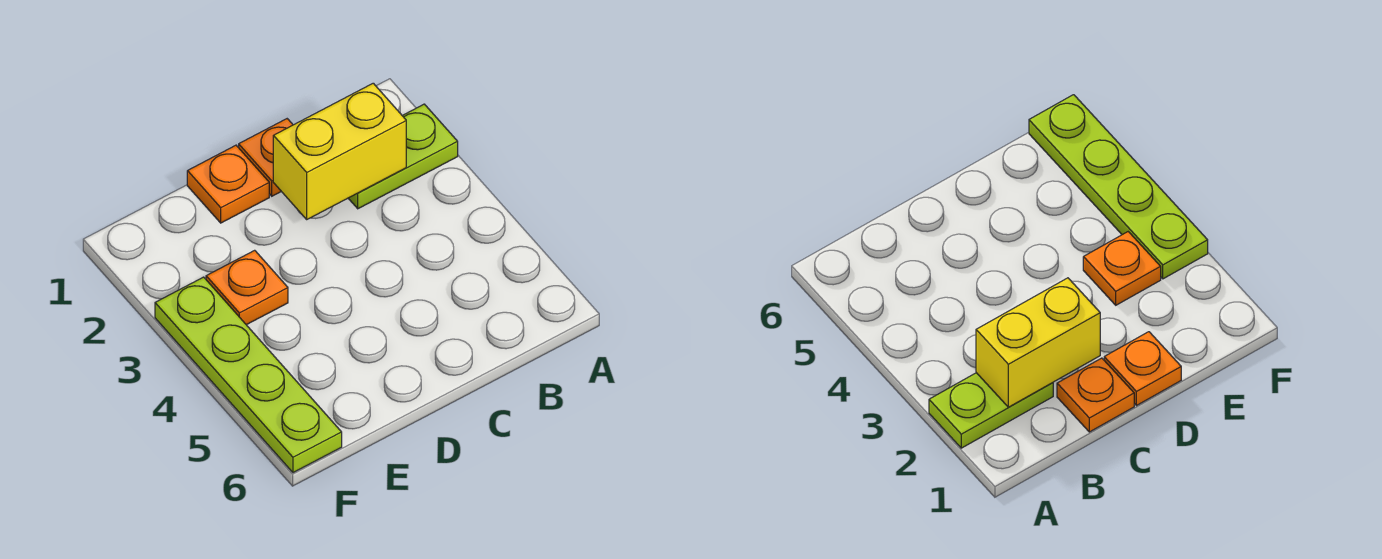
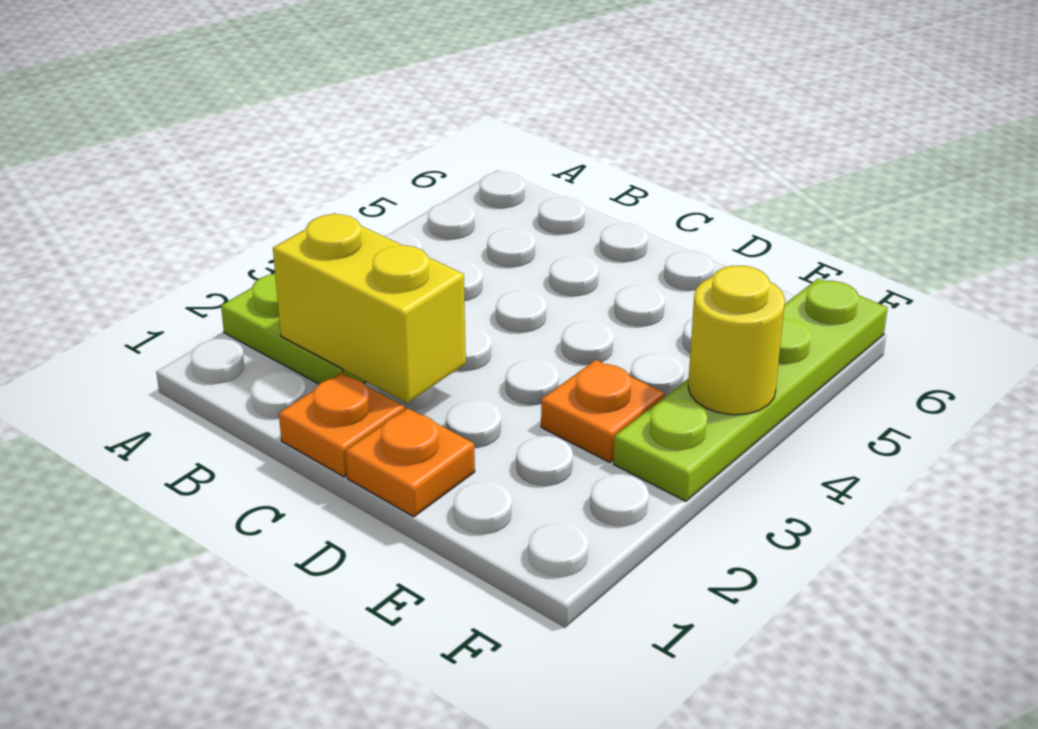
none -> yellow 1x1 round brick [688,266,785,415]

